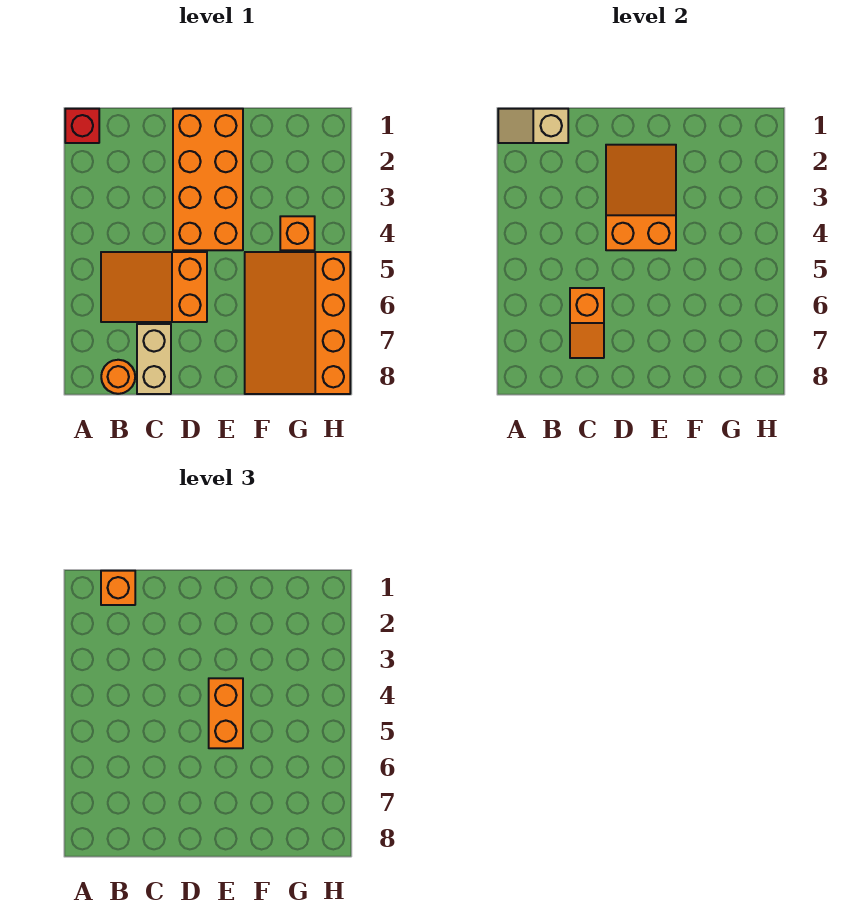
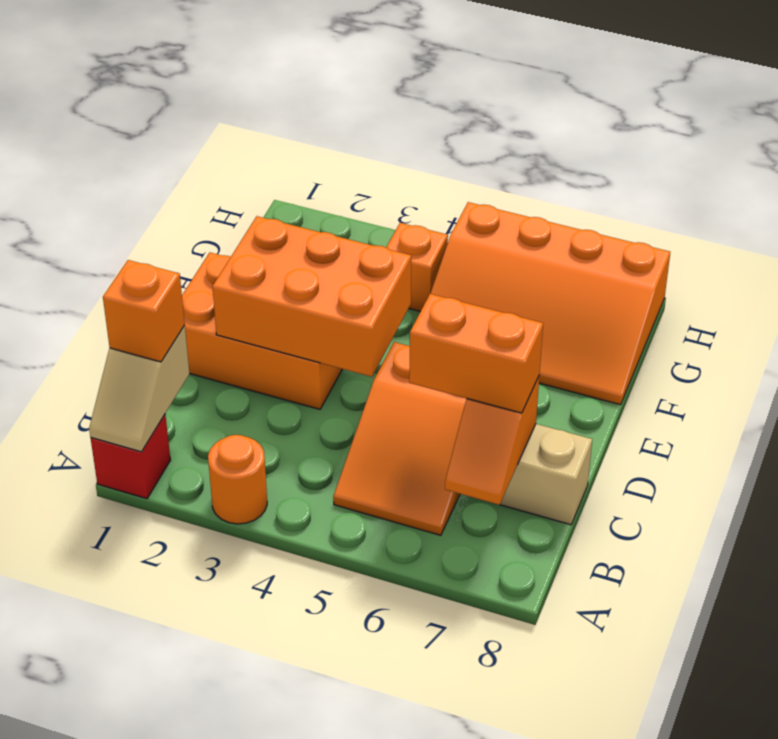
orange 1x1 round brick [101,360,135,394] -> orange 1x1 round brick moved to [208,435,267,524]
orange 1x2 slope [570,288,604,358] -> orange 1x2 slope turned to [445,377,539,505]
orange 2x4 brick [173,109,243,250] -> orange 2x3 brick [182,253,342,409]
orange 2x3 slope [606,145,676,250] -> orange 2x3 brick [212,216,411,377]
orange 1x2 brick [209,678,243,748] -> orange 1x2 brick moved to [409,294,543,413]

